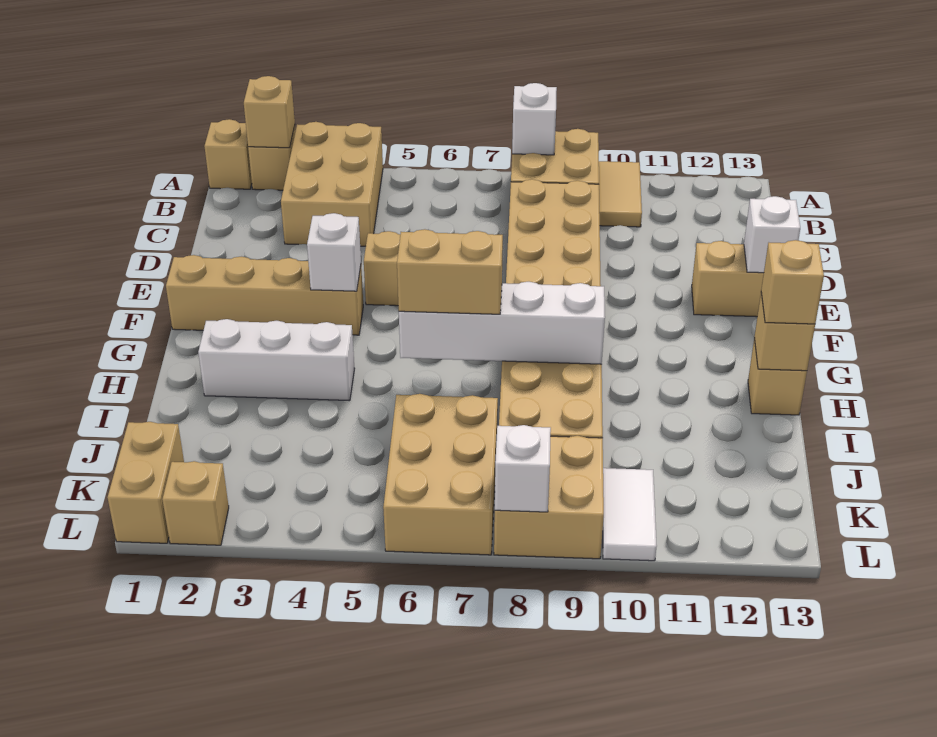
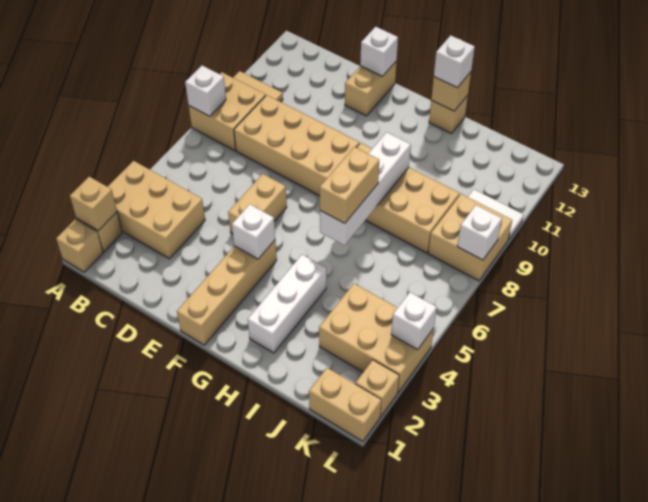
tan 1x1 brick [761,240,824,324] -> white 1x1 brick [434,35,475,88]
tan 2x3 brick [383,394,498,555] -> tan 2x3 brick moved to [319,284,434,392]
none -> white 1x1 brick [391,292,437,350]

